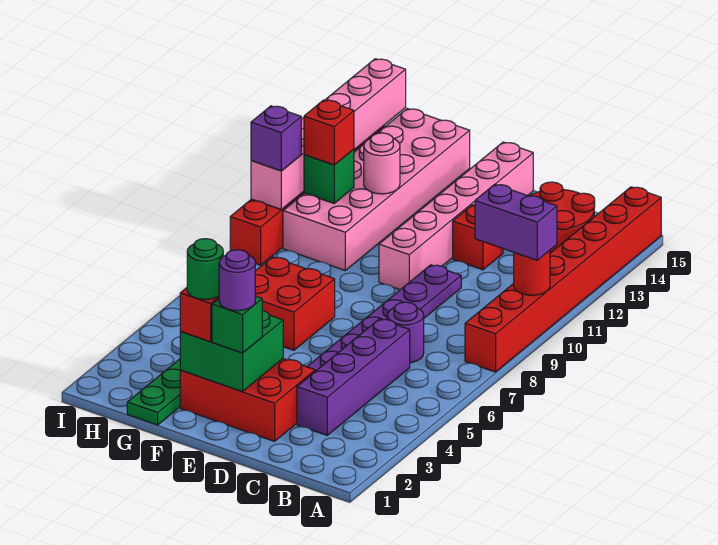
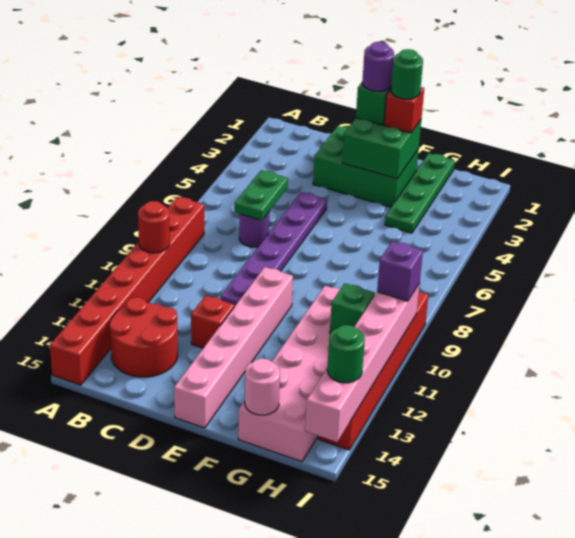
purple 1x2 brick [475,184,557,260] -> none
purple 1x4 brick [297,319,410,435] -> none
none -> green 1x2 plate [235,170,288,220]
red 2x3 brick [180,359,315,441] -> green 2x3 brick [313,126,419,207]
red 2x2 brick [255,257,335,350] -> none
pink 1x1 round brick [364,133,400,194] -> pink 1x1 round brick moved to [245,358,280,415]
red 1x1 brick [304,100,354,165] -> none
none -> green 1x1 round brick [327,325,365,383]

